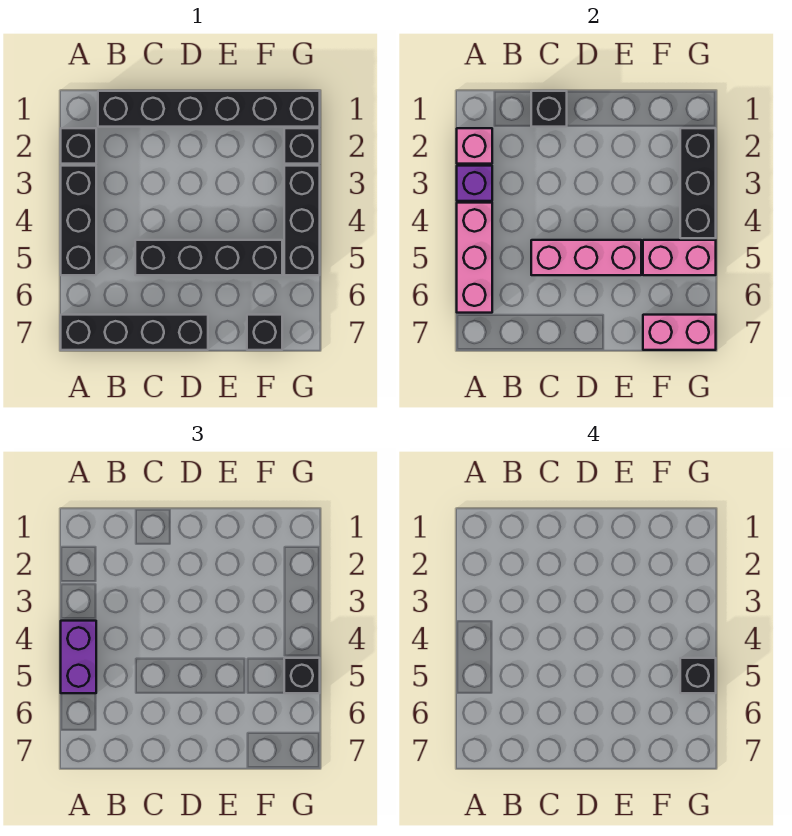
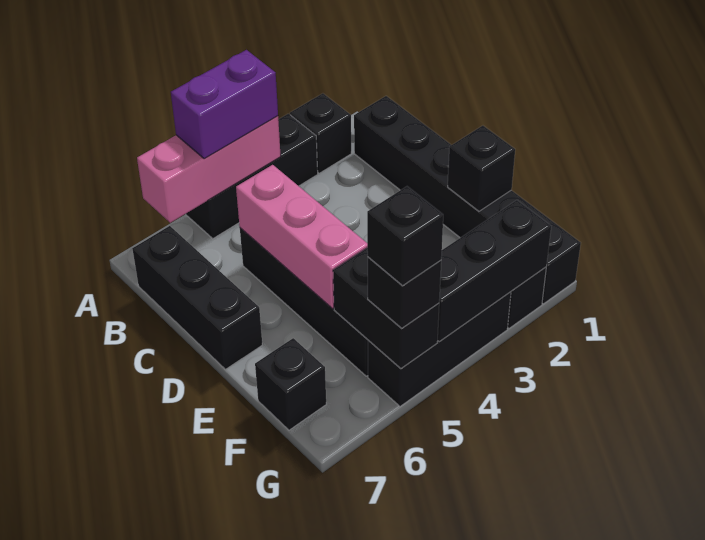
pink 1x1 brick [457,128,492,164] -> none
purple 1x1 brick [457,166,492,201] -> none
black 1x4 brick [61,315,208,350] -> black 1x3 brick [132,226,262,369]
black 1x1 brick [531,91,567,127] -> black 1x1 brick moved to [448,126,515,211]
pink 1x2 brick [643,240,716,275] -> black 1x2 brick [333,248,439,368]
pink 1x2 brick [643,315,716,350] -> none

